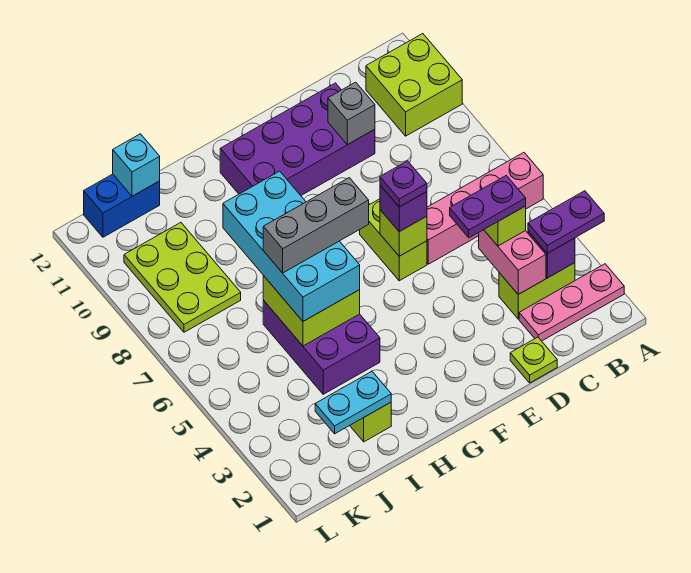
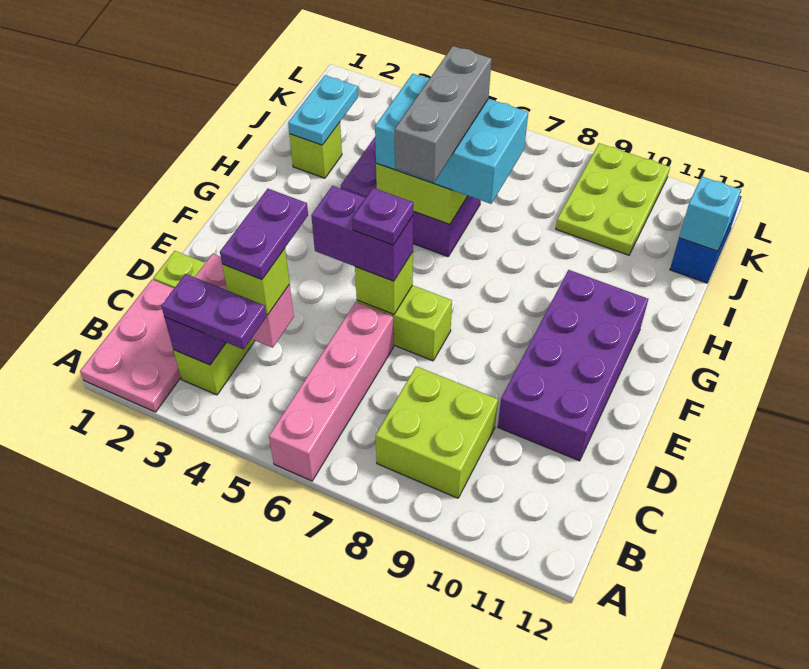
pink 1x3 plate [519,264,624,341] -> pink 2x3 plate [80,280,181,412]
purple 1x2 plate [528,191,604,253] -> purple 1x2 plate turned to [161,274,266,349]
lime 2x2 brick [366,34,462,136] -> lime 2x2 brick moved to [376,366,498,498]
grey 1x1 brick [328,82,375,145] -> none
purple 1x1 brick [380,185,427,232] -> purple 1x2 brick [311,186,413,281]
cyan 2x4 brick [223,171,360,321] -> cyan 2x3 brick [375,74,528,204]
lime 2x3 plate [124,223,241,332] -> lime 2x3 plate turned to [556,143,670,255]

